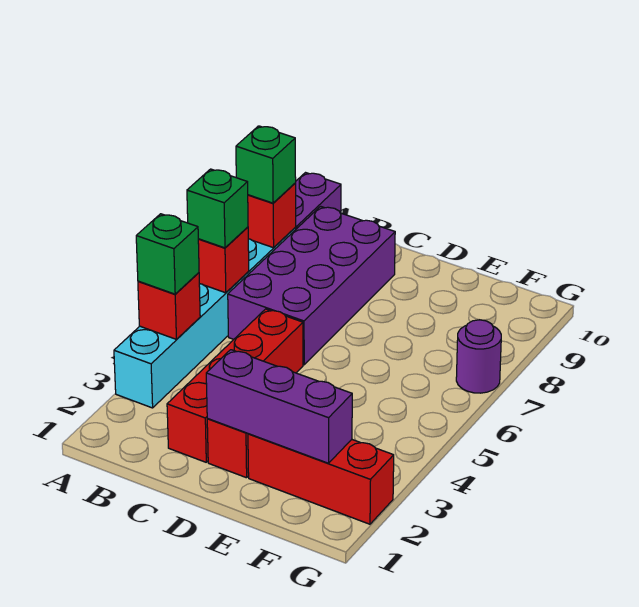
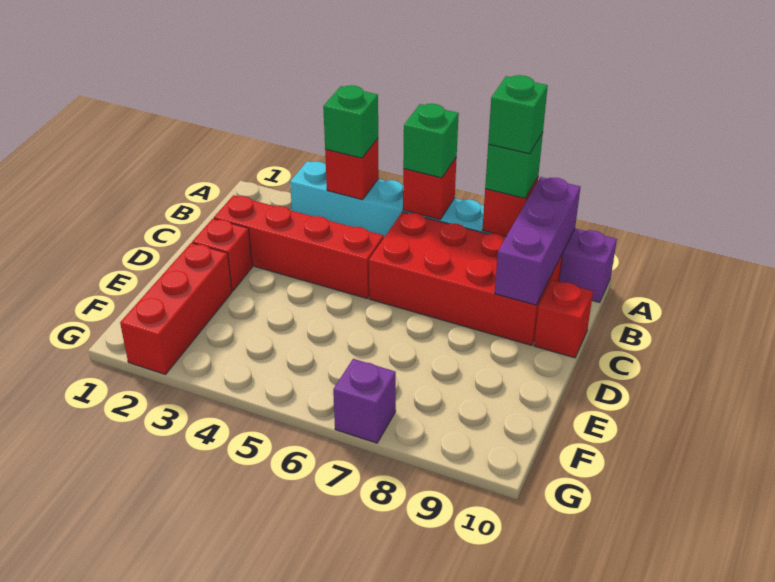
none -> green 1x1 brick [488,75,548,154]
purple 2x4 brick [228,206,395,365] -> red 2x4 brick [369,212,562,345]
none -> red 1x1 brick [534,280,593,358]
purple 1x3 brick [206,350,352,463] -> purple 1x3 brick moved to [495,177,581,305]
purple 1x1 round brick [456,320,501,393] -> purple 1x1 brick [333,359,396,443]

